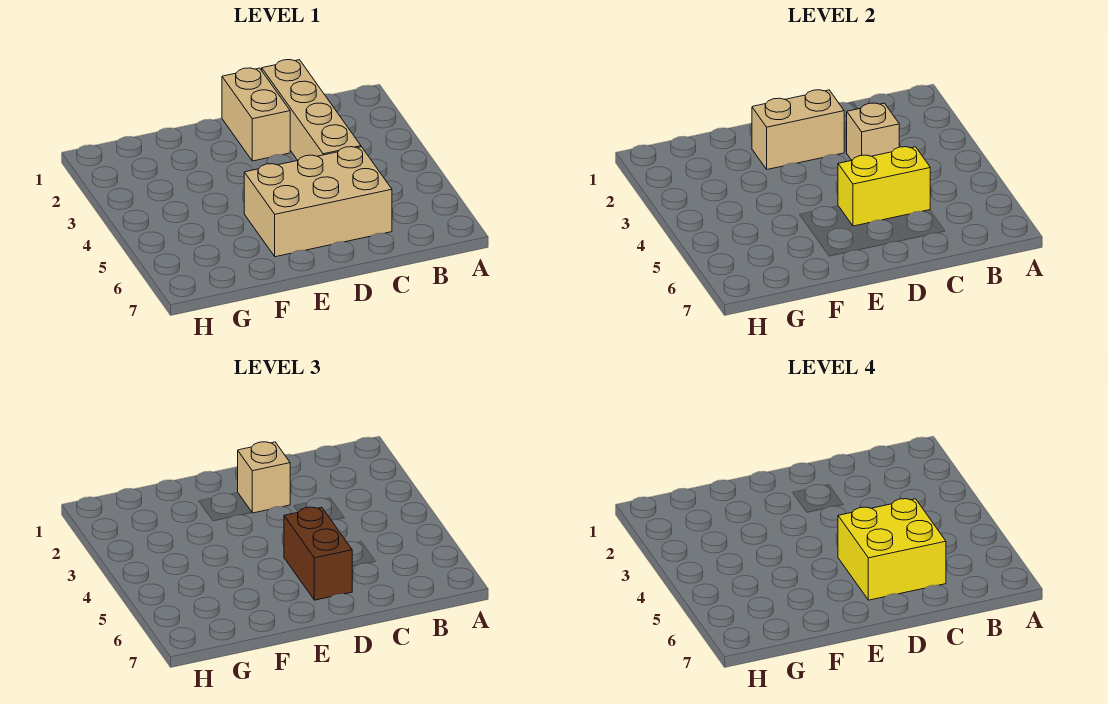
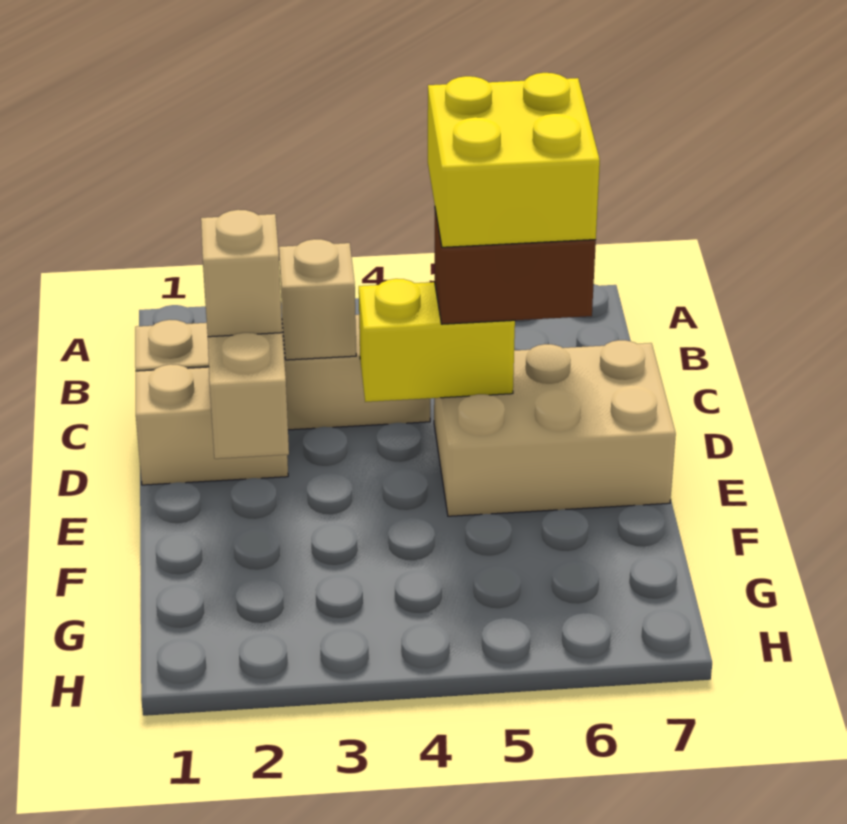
tan 2x3 brick [244,147,392,257] -> tan 2x3 brick turned to [434,340,676,516]
yellow 1x2 brick [838,147,930,226] -> yellow 1x2 brick turned to [359,279,515,402]

